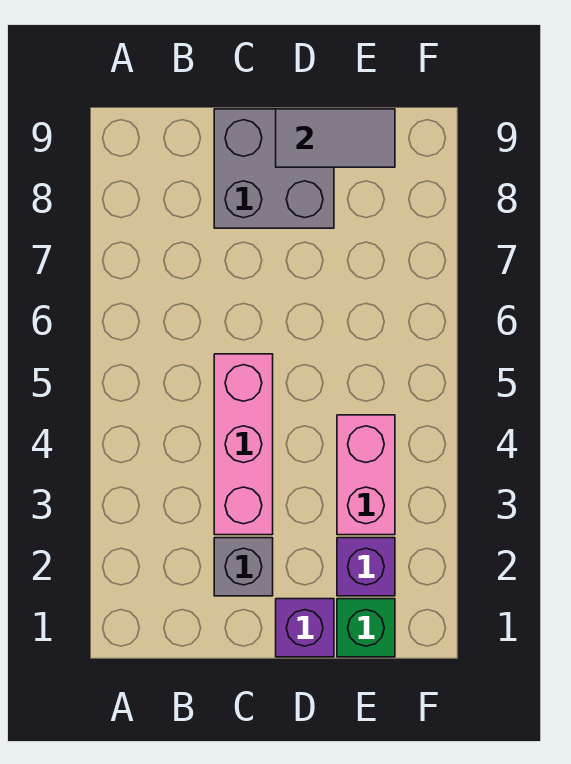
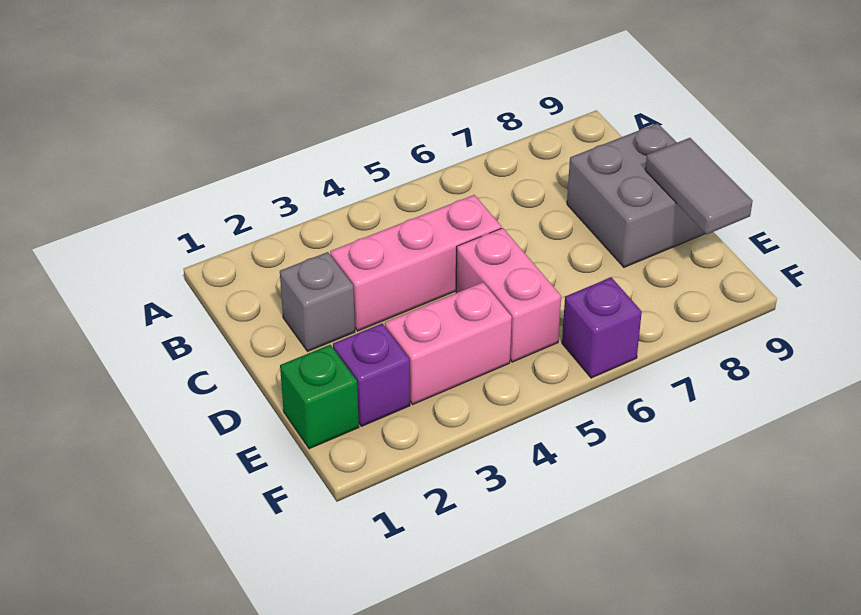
purple 1x1 brick [276,599,334,657] -> purple 1x1 brick moved to [562,277,642,378]
none -> pink 1x2 brick [456,228,561,362]

